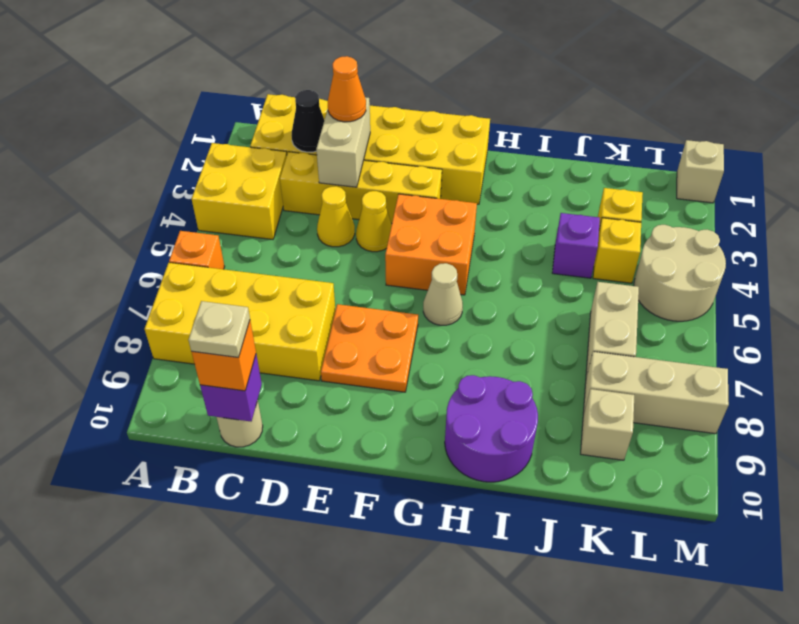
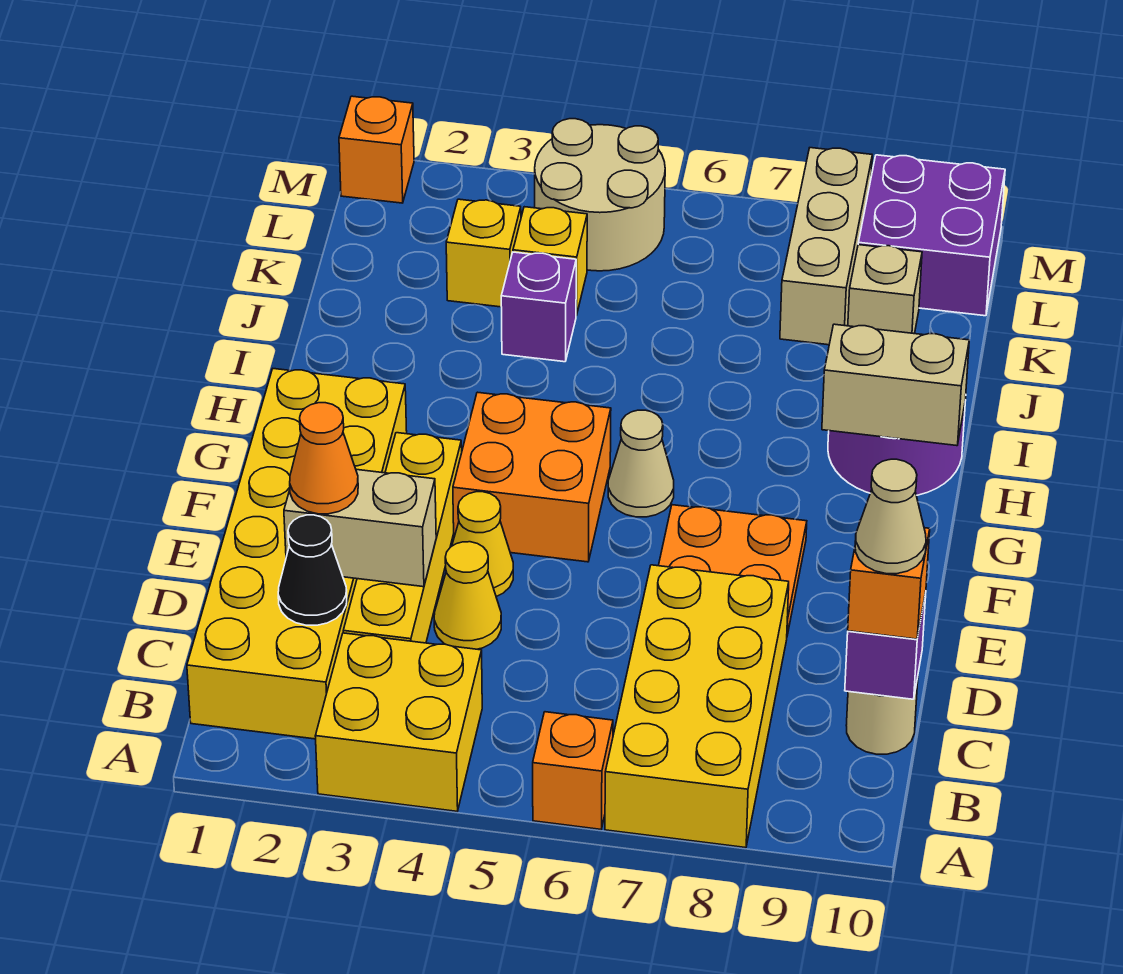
tan 1x1 plate [188,301,250,357] -> tan 1x1 cone [855,459,926,574]
tan 1x2 brick [586,282,639,377] -> tan 1x2 brick moved to [822,324,969,446]
none -> purple 2x2 brick [858,155,1005,316]
tan 1x1 brick [677,140,724,203] -> orange 1x1 brick [339,96,414,203]

